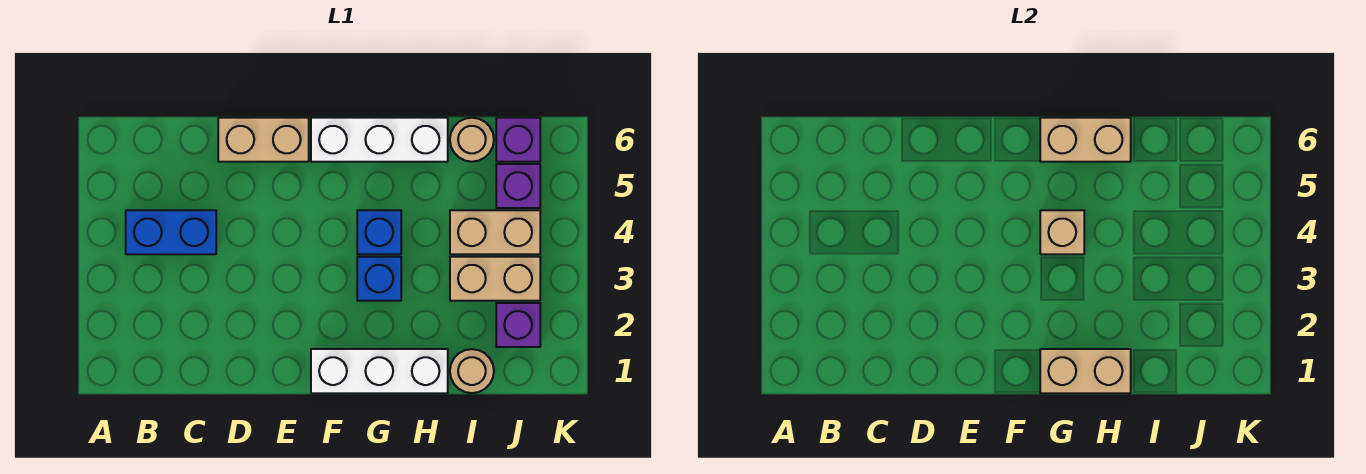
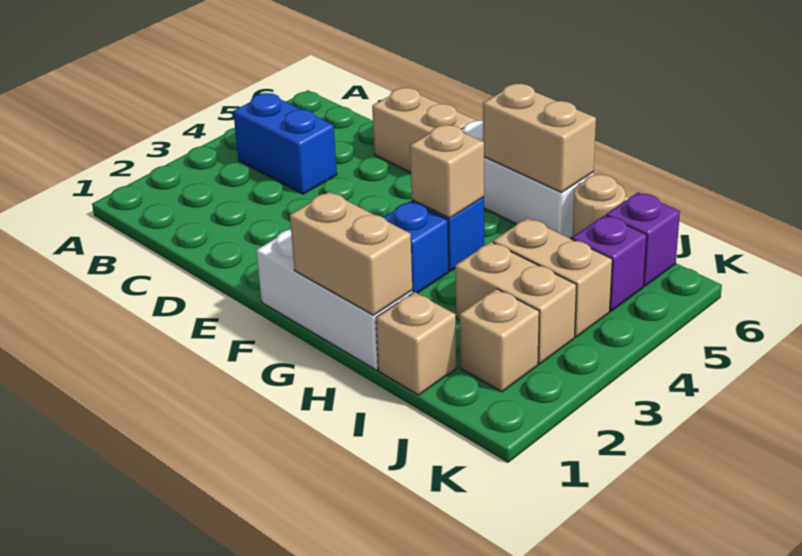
tan 1x1 round brick [450,349,494,393] -> tan 1x1 brick [376,292,456,395]
purple 1x1 brick [496,303,540,347] -> tan 1x1 brick [460,289,539,392]

